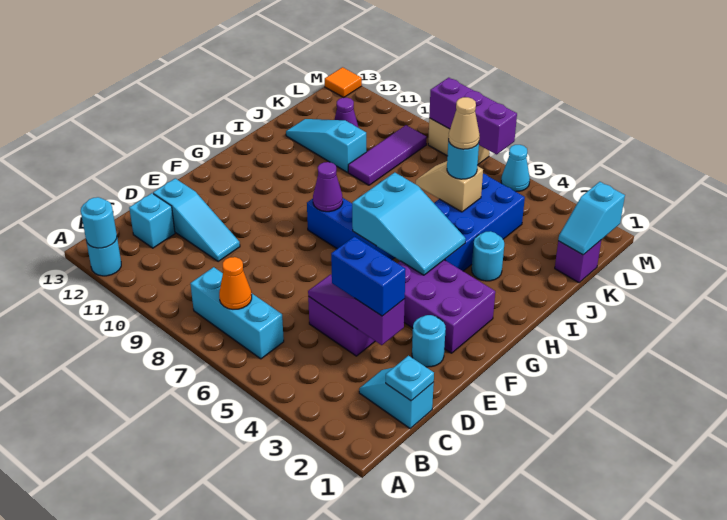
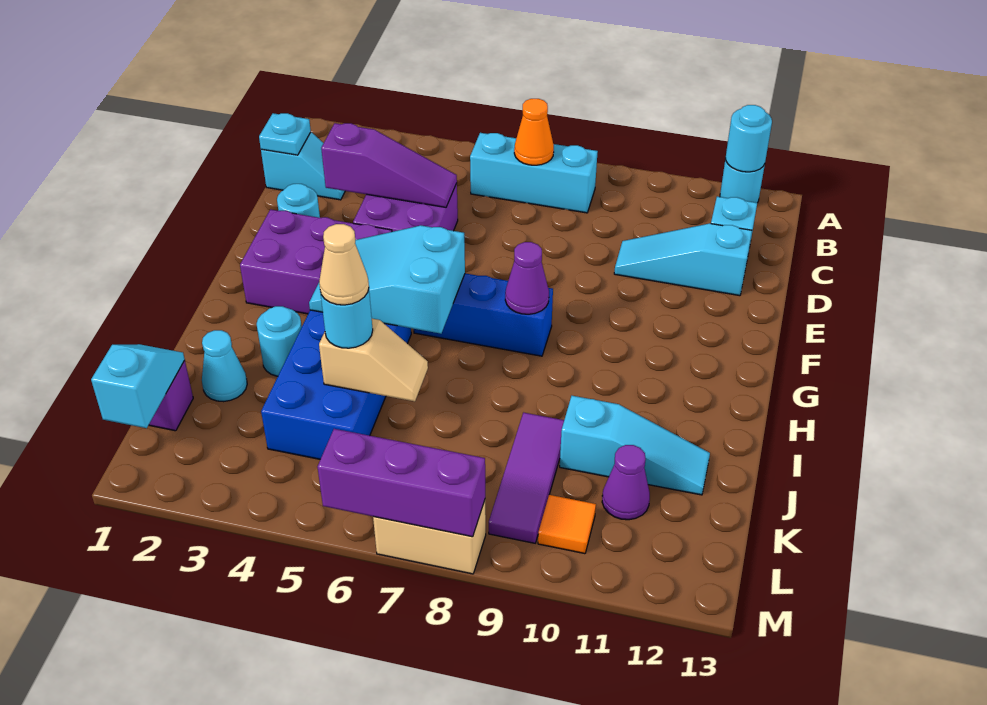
blue 1x2 brick [331,237,406,316] -> none
cyan 1x1 cone [501,145,530,192] -> cyan 1x1 cone moved to [202,330,247,402]
orange 1x1 tile [325,67,362,98] -> orange 1x1 tile moved to [538,495,596,554]

